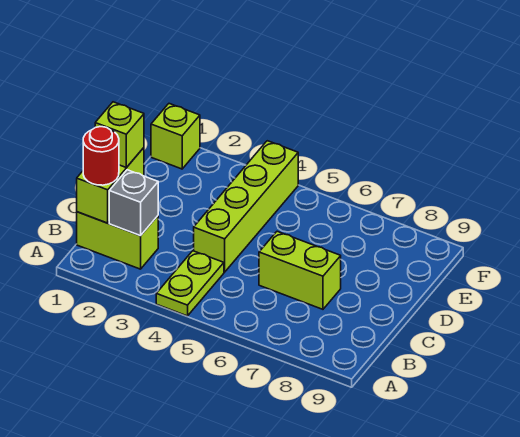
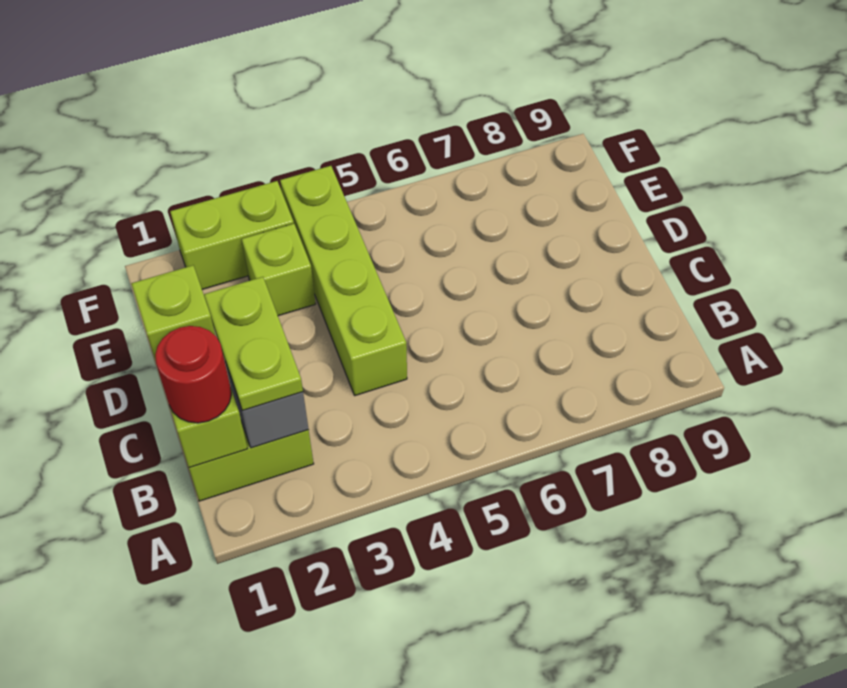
lime 1x2 plate [156,251,224,316] -> lime 1x2 plate moved to [204,277,303,411]
lime 1x2 brick [259,231,341,309] -> lime 1x2 brick moved to [170,181,294,289]
lime 1x1 brick [151,104,200,169] -> lime 1x1 brick moved to [242,224,316,316]

